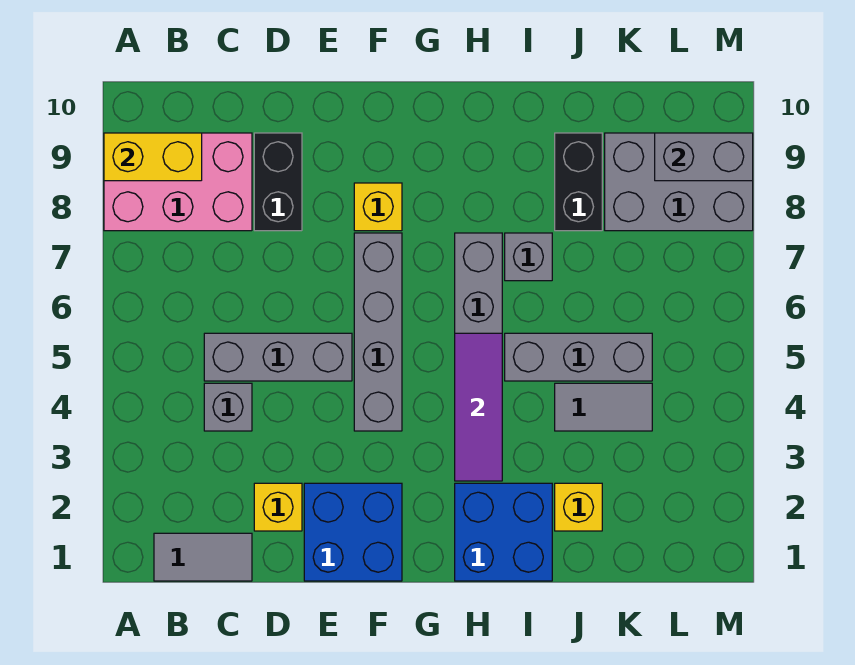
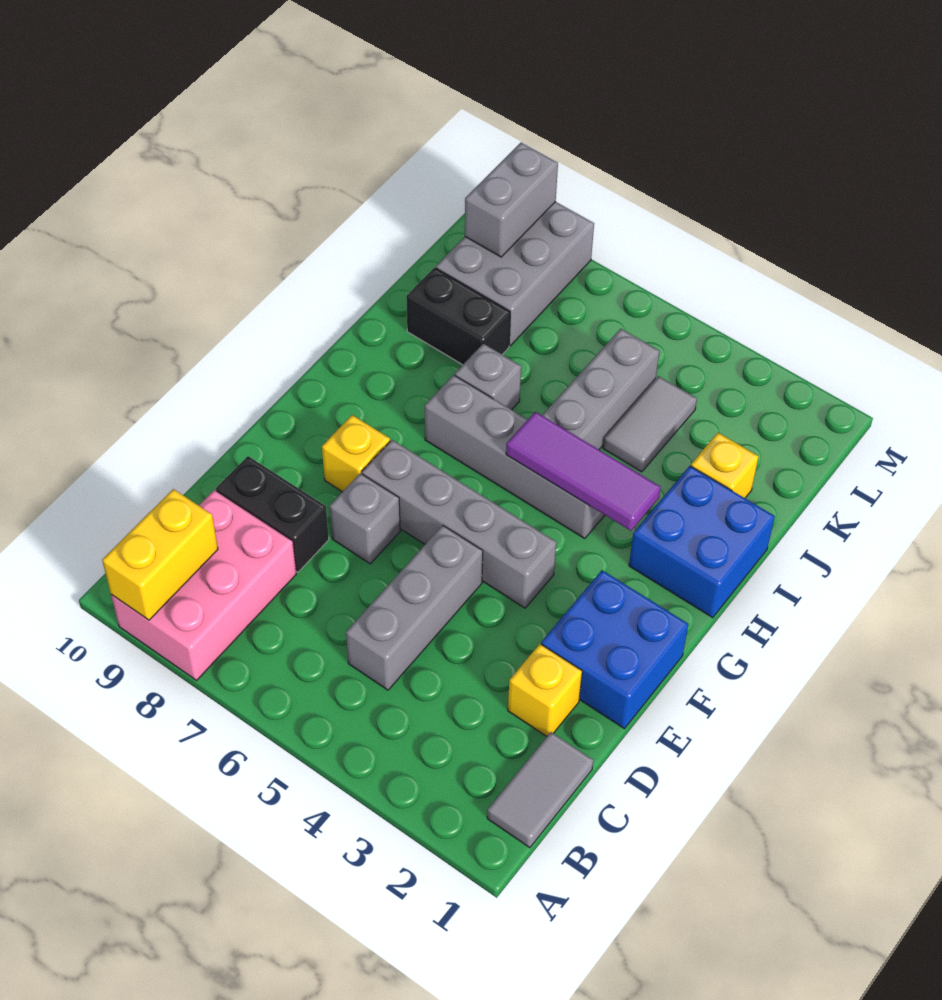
grey 1x1 brick [204,383,252,431] -> grey 1x1 brick moved to [330,473,400,564]

